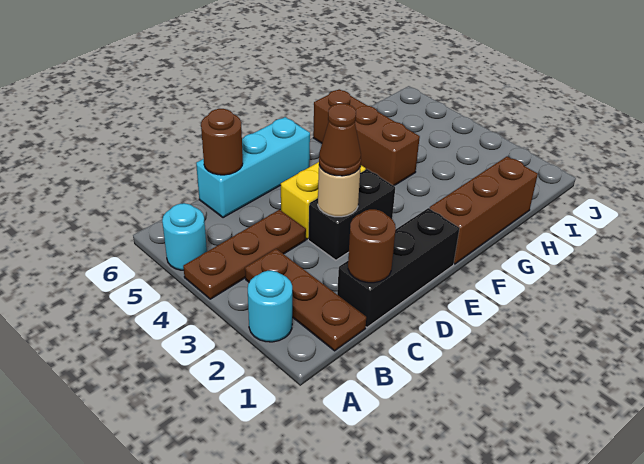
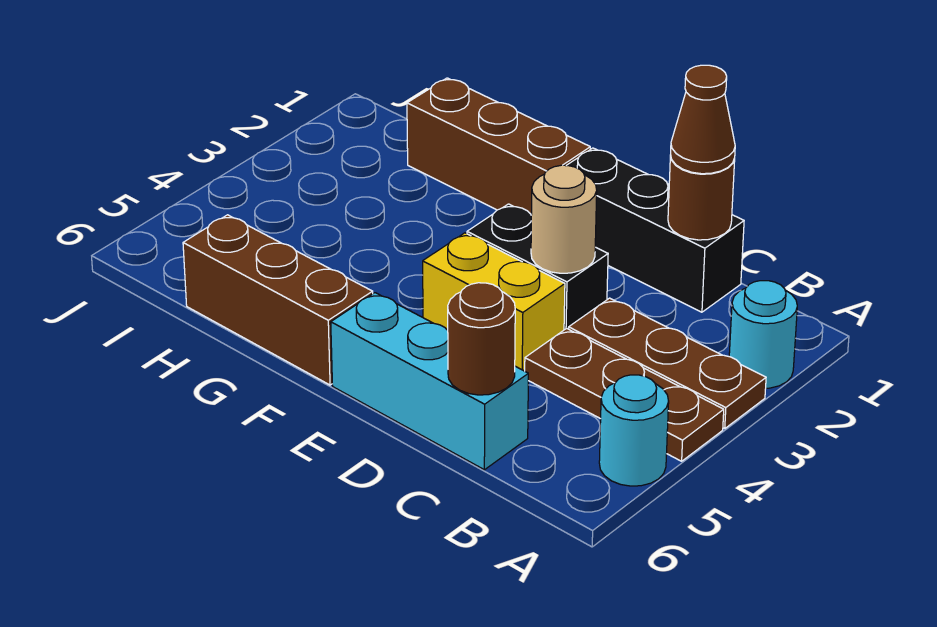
brown 1x3 plate [245,249,366,351] -> brown 1x3 plate turned to [569,298,766,429]
brown 1x1 cone [319,104,361,176] -> brown 1x1 cone moved to [671,65,735,174]
brown 1x3 brick [313,89,420,186] -> brown 1x3 brick turned to [183,215,373,385]

